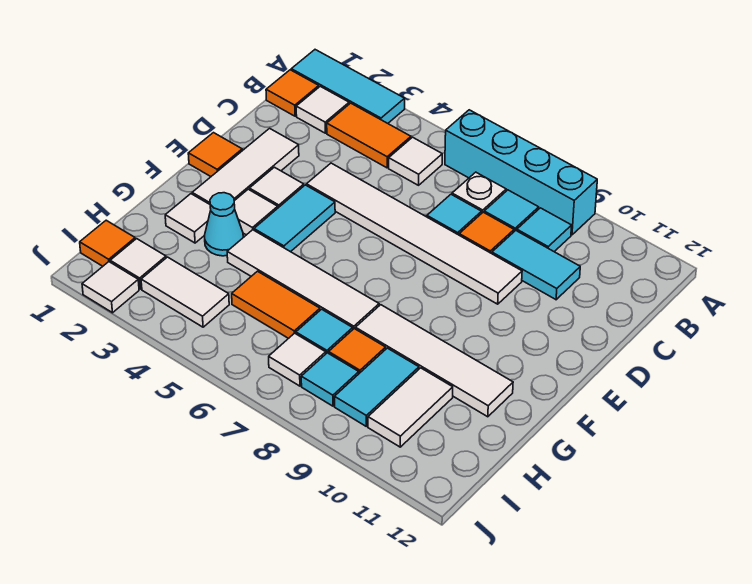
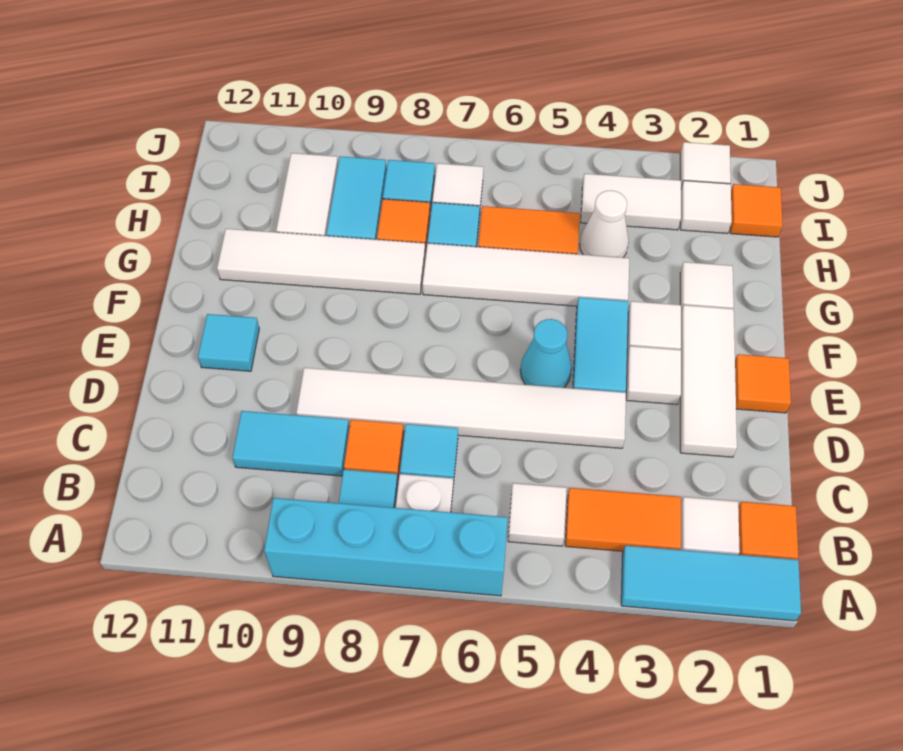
cyan 1x1 tile [517,208,572,252] -> cyan 1x1 tile moved to [198,314,259,371]
cyan 1x1 cone [204,193,243,256] -> cyan 1x1 cone moved to [520,319,572,388]
none -> white 1x1 cone [580,190,629,258]

